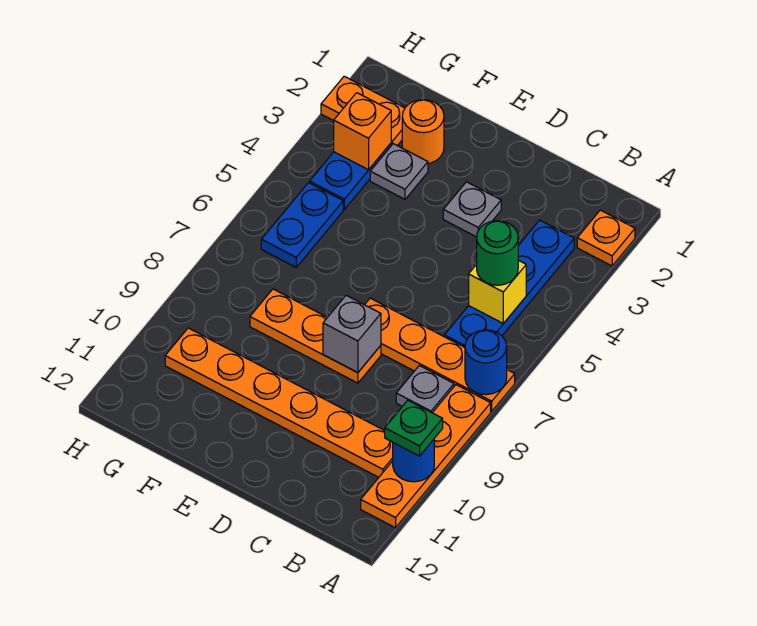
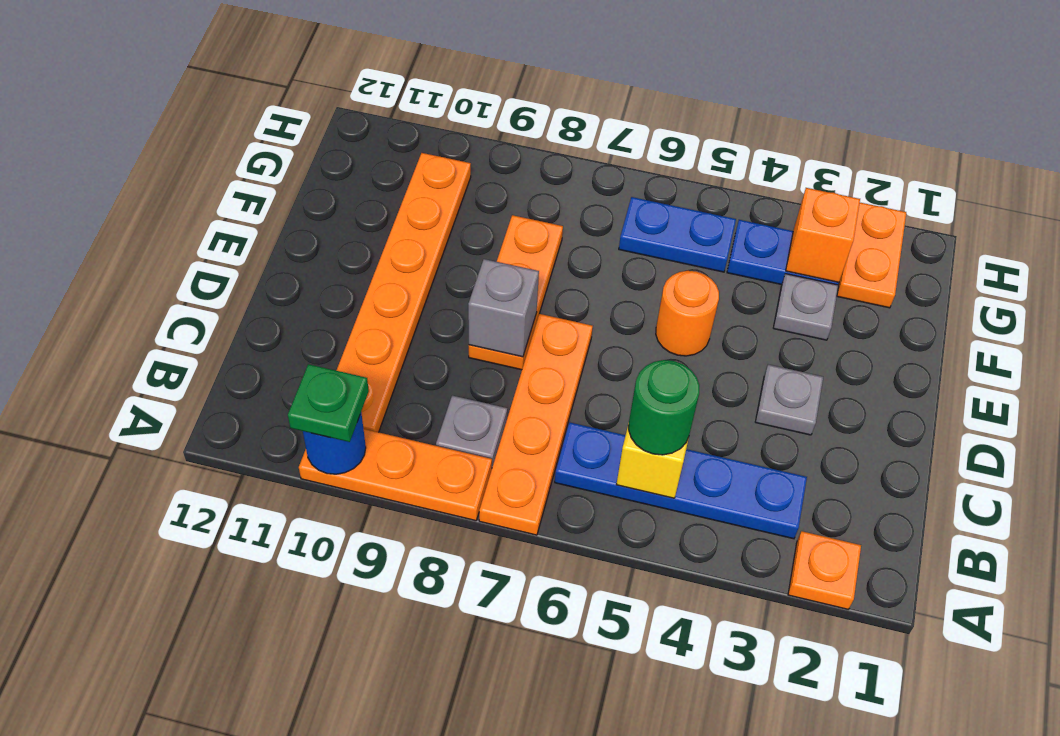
blue 1x1 round brick [465,330,507,395] -> none
orange 1x4 plate [361,385,491,528] -> orange 1x3 plate [299,429,492,521]
orange 1x1 round brick [402,100,444,164] -> orange 1x1 round brick moved to [656,271,719,356]

